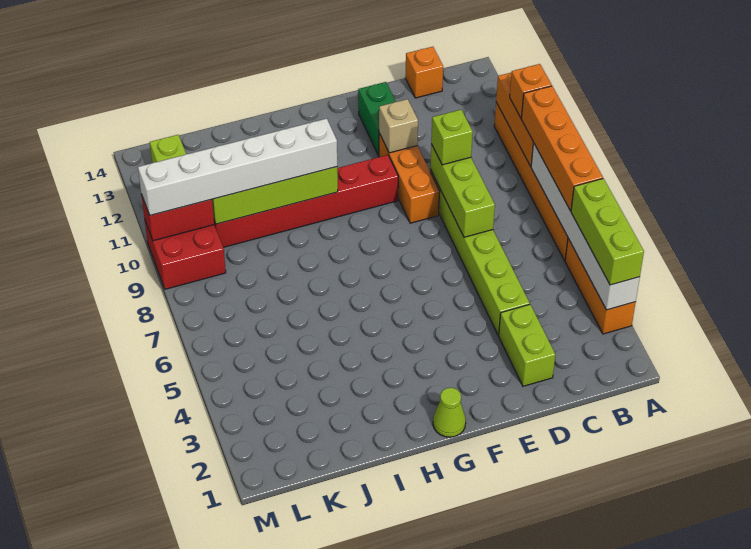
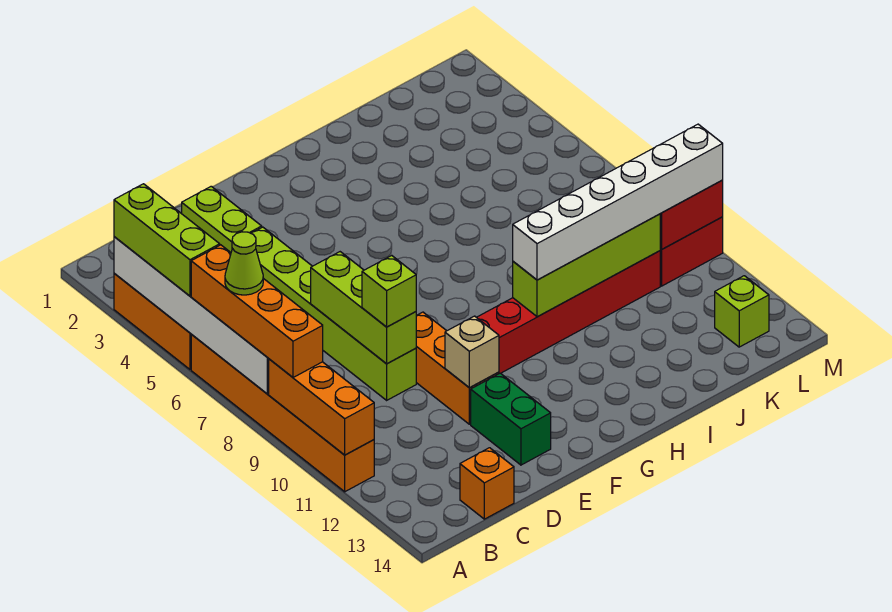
orange 1x1 brick [510,64,552,118] -> none
lime 1x1 cone [433,388,466,437] -> lime 1x1 cone moved to [225,232,263,295]

